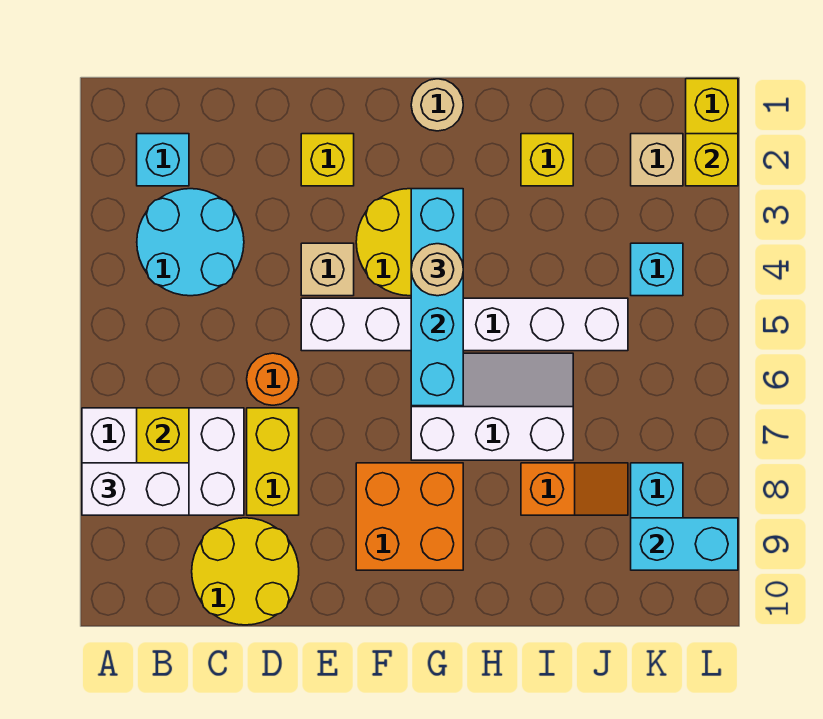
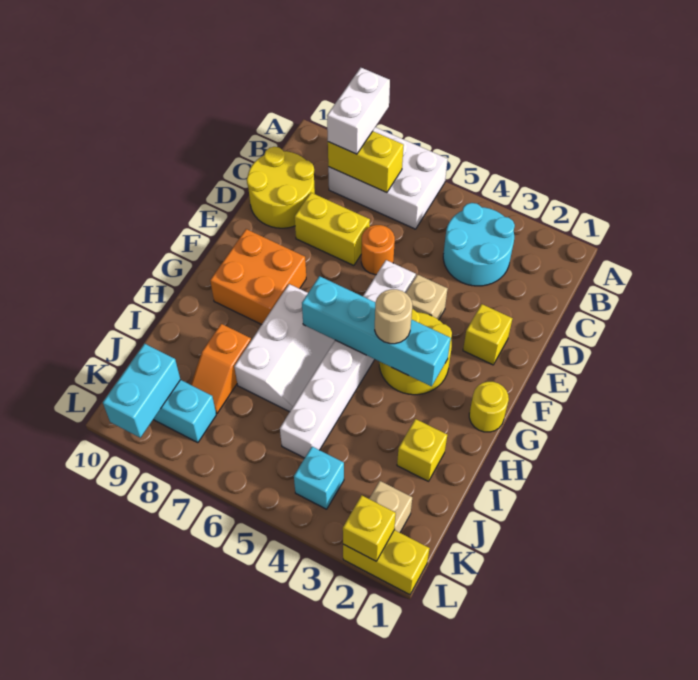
white 2x3 brick [82,408,244,515] -> white 2x3 brick turned to [328,127,448,229]
cyan 1x1 brick [137,134,189,186] -> none
tan 1x1 round brick [411,79,463,131] -> yellow 1x1 round brick [469,382,509,432]

